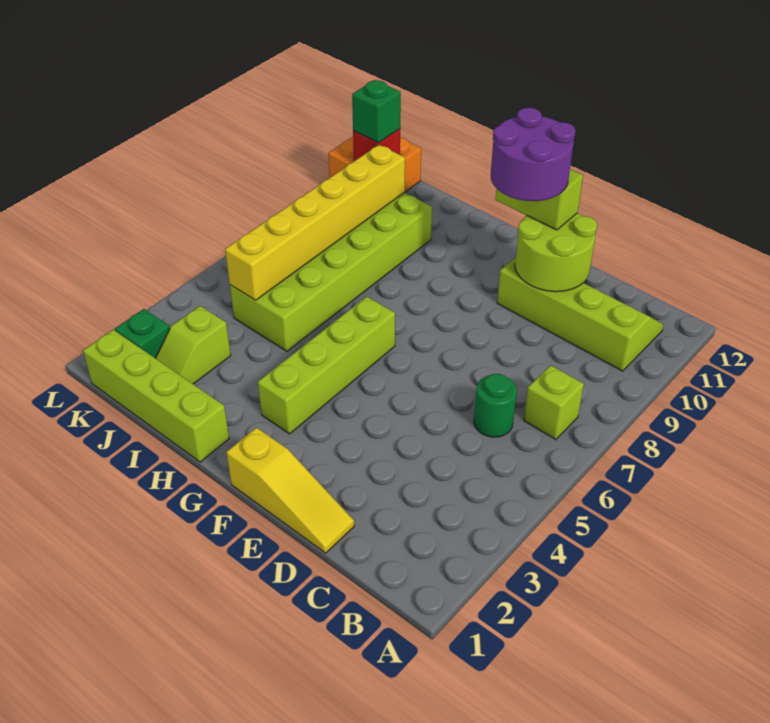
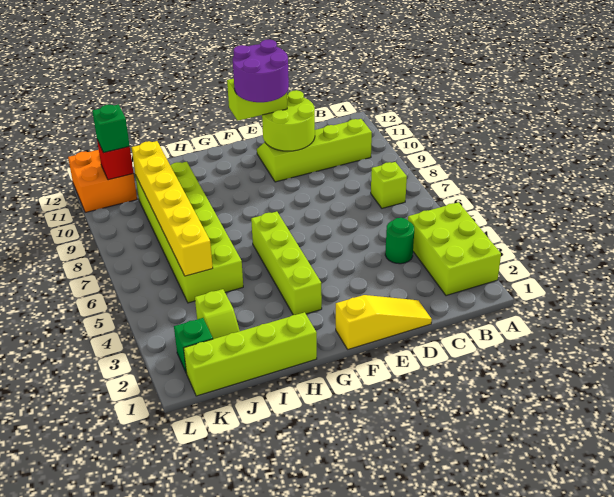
none -> lime 2x3 brick [408,202,501,296]
green 1x1 round brick [474,374,517,437] -> green 1x1 round brick moved to [385,218,414,264]

